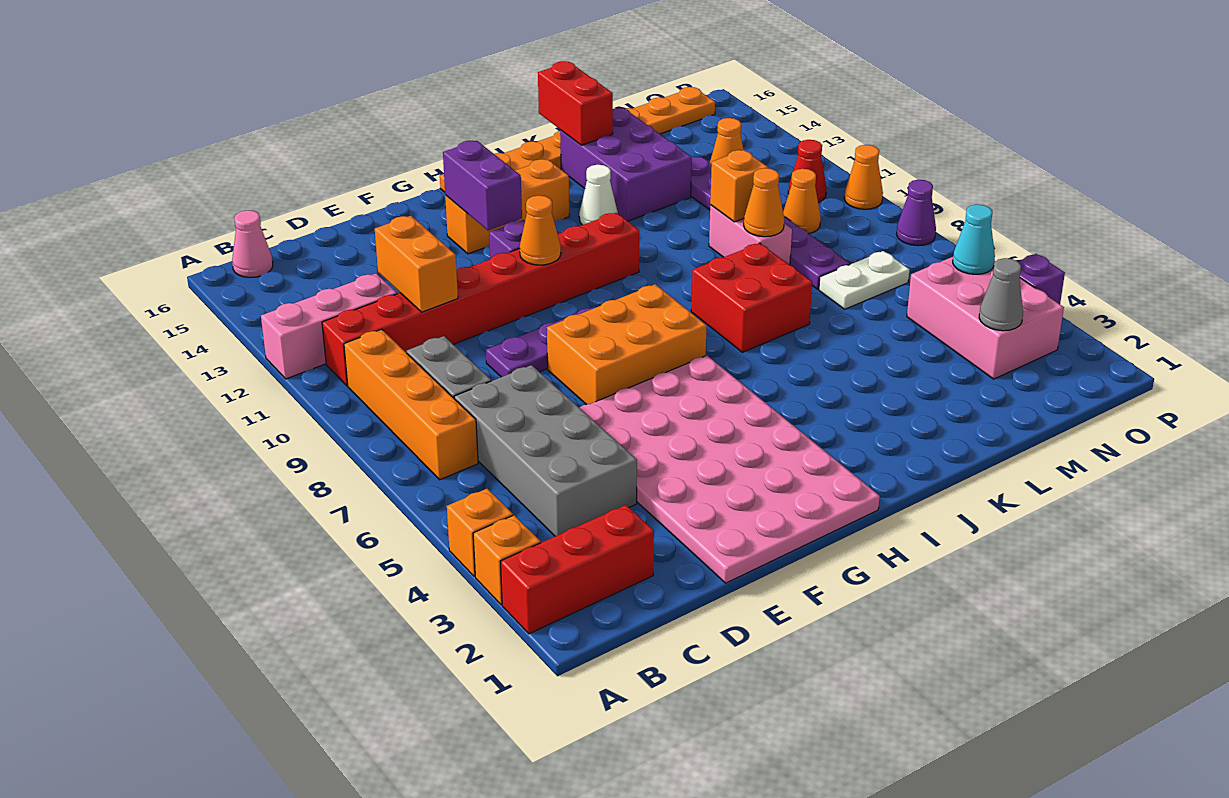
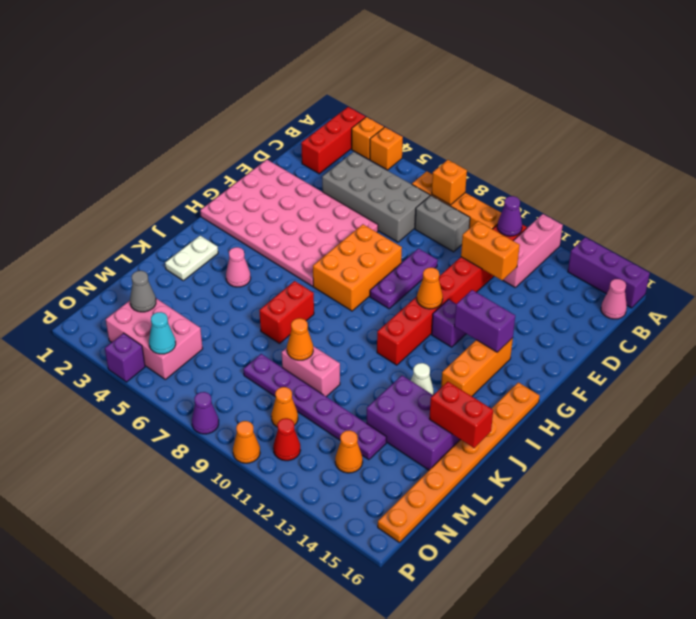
none -> purple 1x3 brick [568,237,650,308]
none -> purple 1x1 cone [497,196,522,236]
none -> pink 1x1 cone [226,247,251,287]
red 2x2 brick [691,243,812,352] -> red 1x2 brick [259,281,314,343]
orange 1x1 brick [710,150,768,222] -> orange 1x1 brick moved to [432,160,467,205]
white 1x2 plate [819,251,910,309] -> white 1x2 plate moved to [165,236,218,281]

